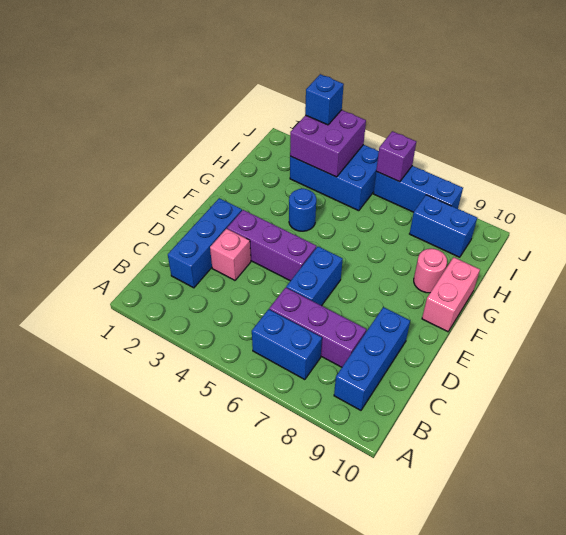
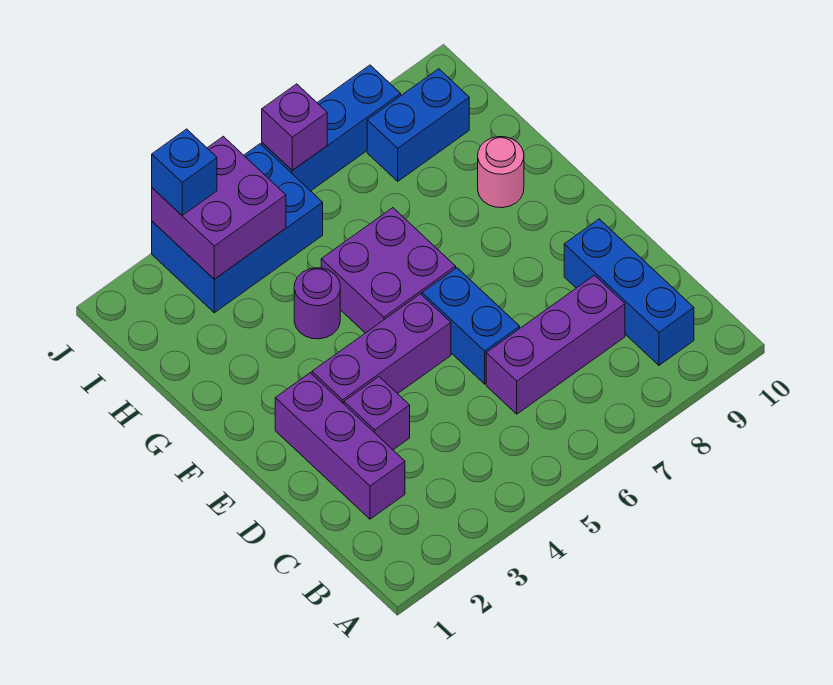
blue 1x2 brick [252,309,322,380] -> none
blue 1x3 brick [168,198,242,288] -> purple 1x3 brick [275,373,405,519]
pink 1x1 brick [210,229,251,280] -> purple 1x1 brick [344,377,410,450]
none -> purple 2x2 brick [321,208,456,333]
pink 1x2 brick [422,257,480,332] -> none
blue 1x1 round brick [289,189,316,231] -> purple 1x1 round brick [294,268,340,339]

